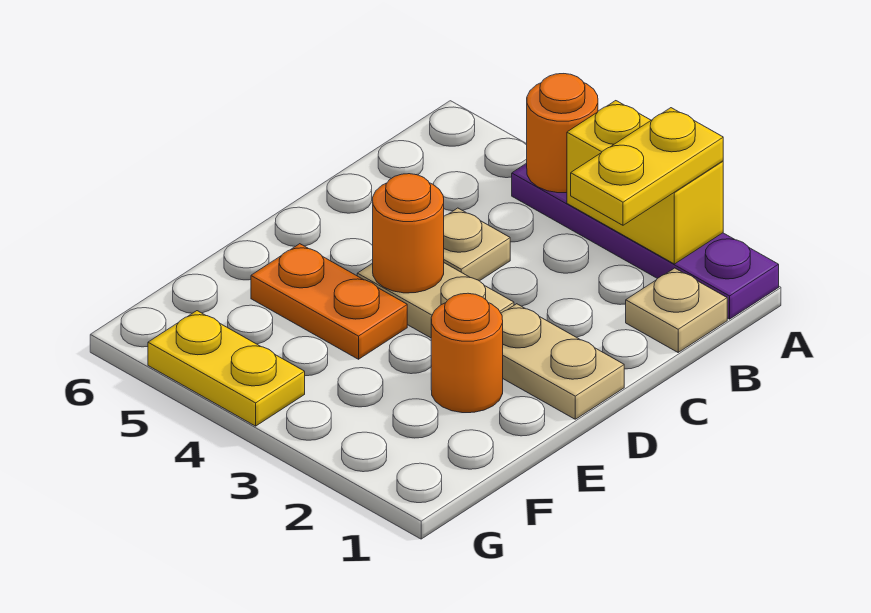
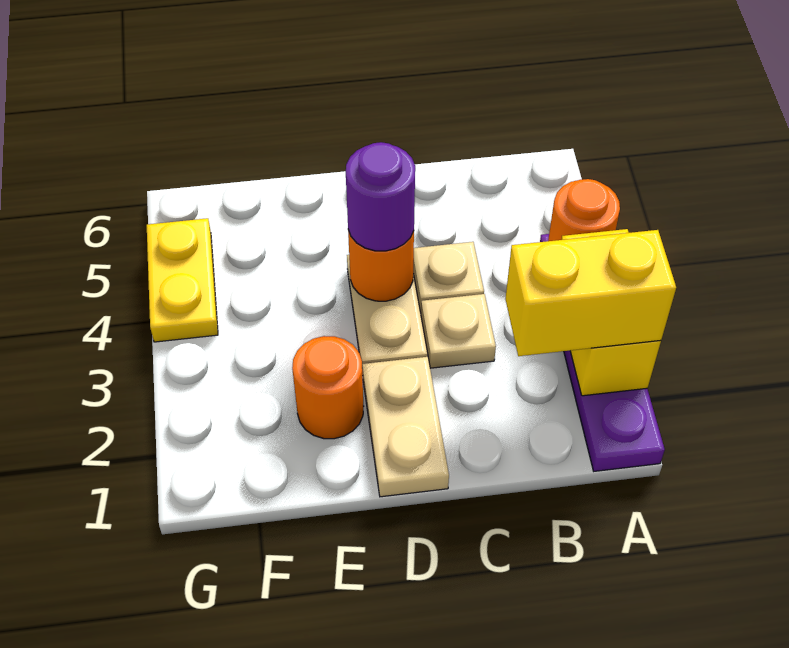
yellow 1x2 plate [571,108,723,225] -> yellow 1x2 brick [505,230,676,356]
tan 1x1 plate [626,268,727,352] -> tan 1x1 plate moved to [421,294,496,368]
none -> purple 1x1 round brick [346,142,415,251]
orange 1x2 plate [251,244,407,359] -> none

